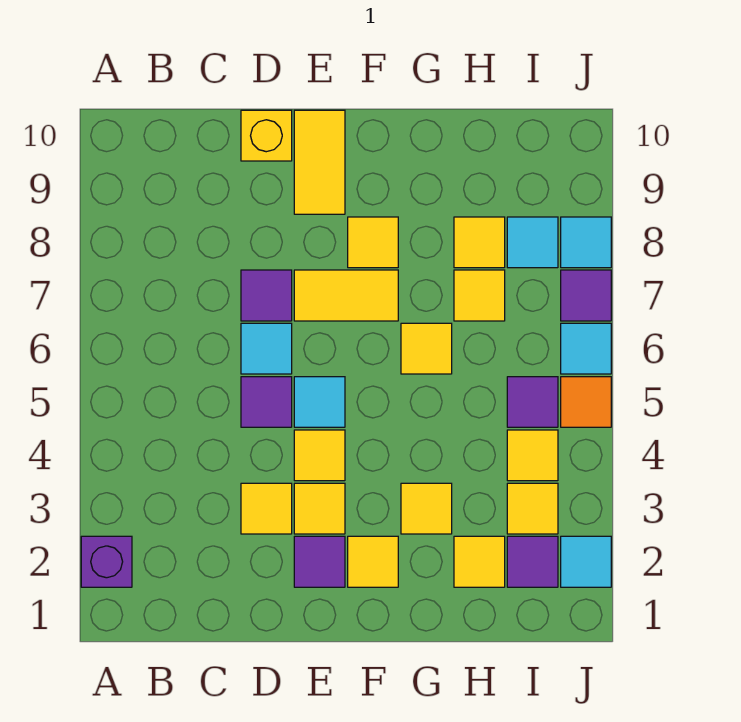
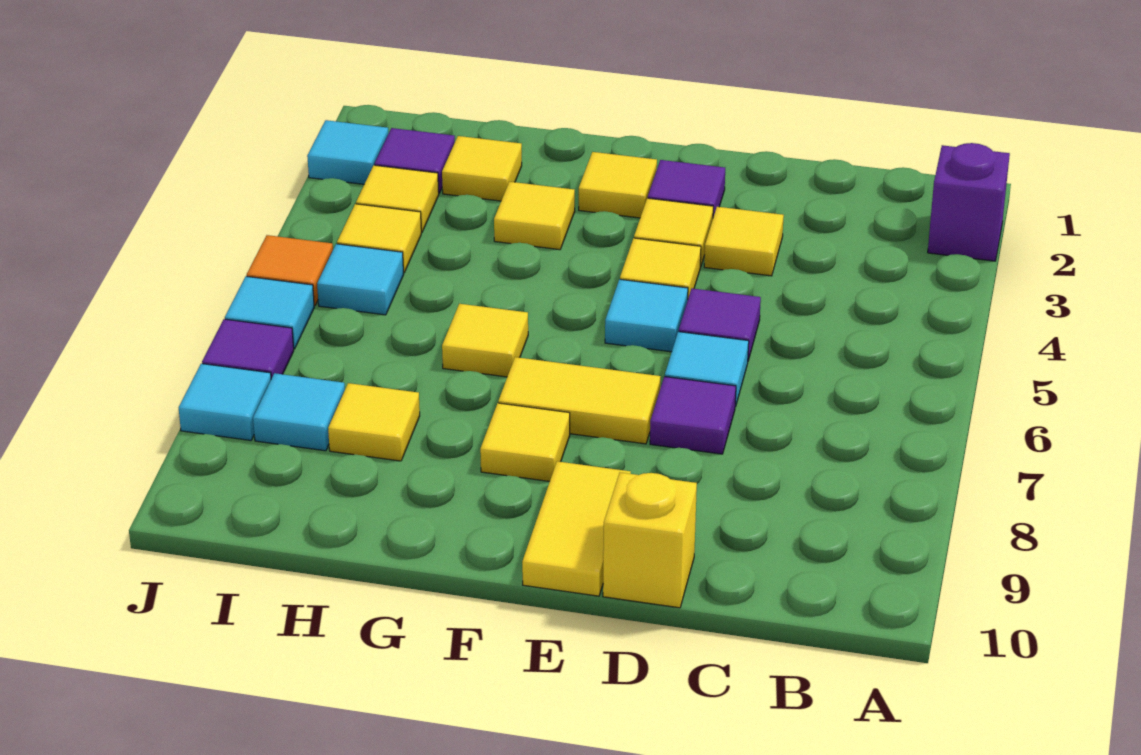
yellow 1x1 tile [454,270,505,321] -> none
purple 1x1 tile [507,377,558,427] -> cyan 1x1 tile [317,244,404,315]

